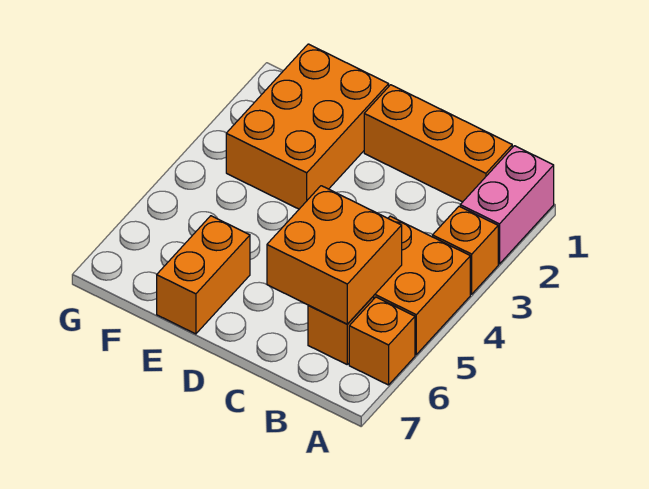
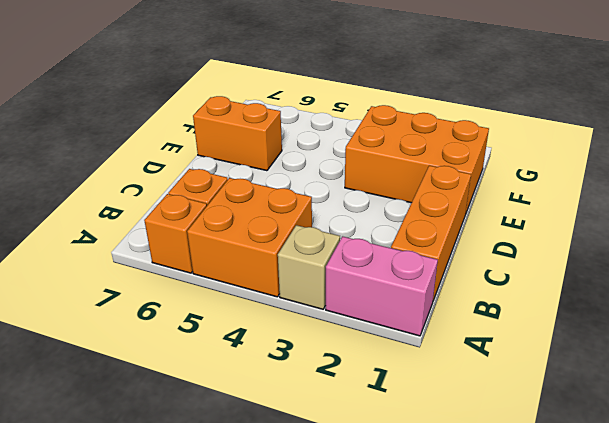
orange 1x1 brick [433,206,498,294] -> tan 1x1 brick [278,225,340,309]
orange 2x2 brick [267,186,402,324] -> none

